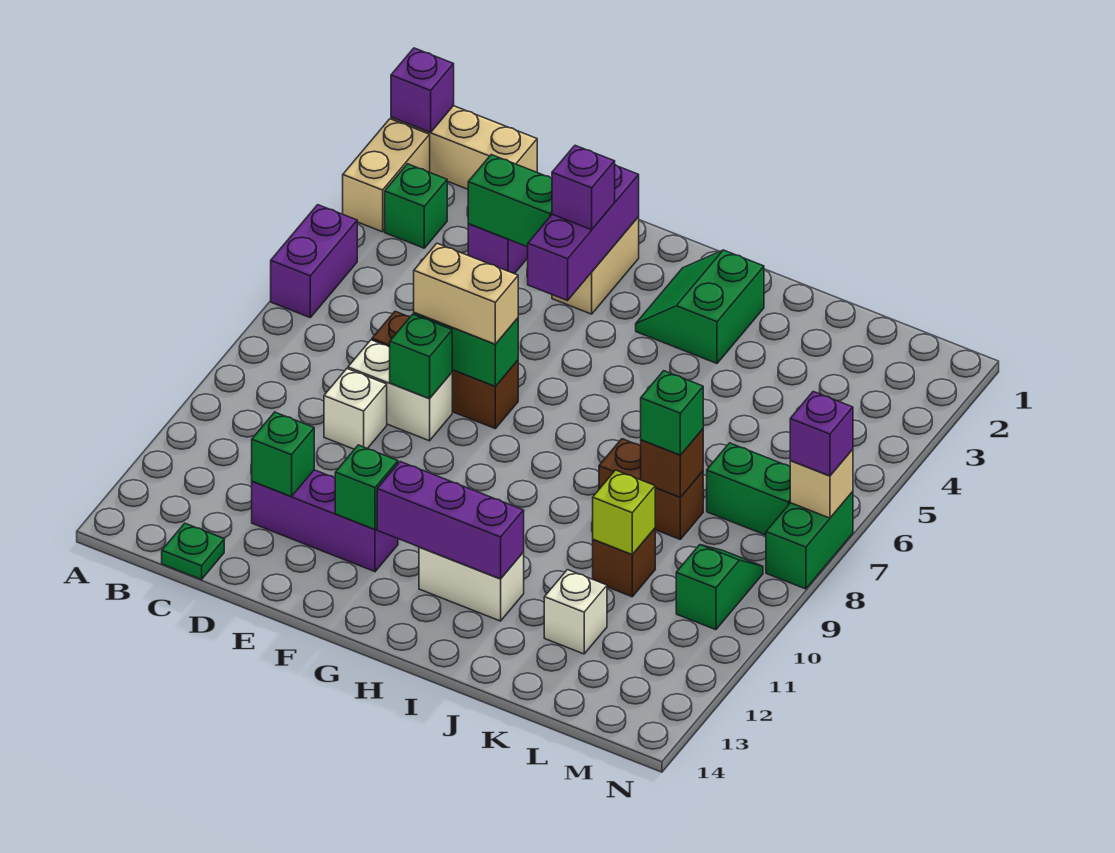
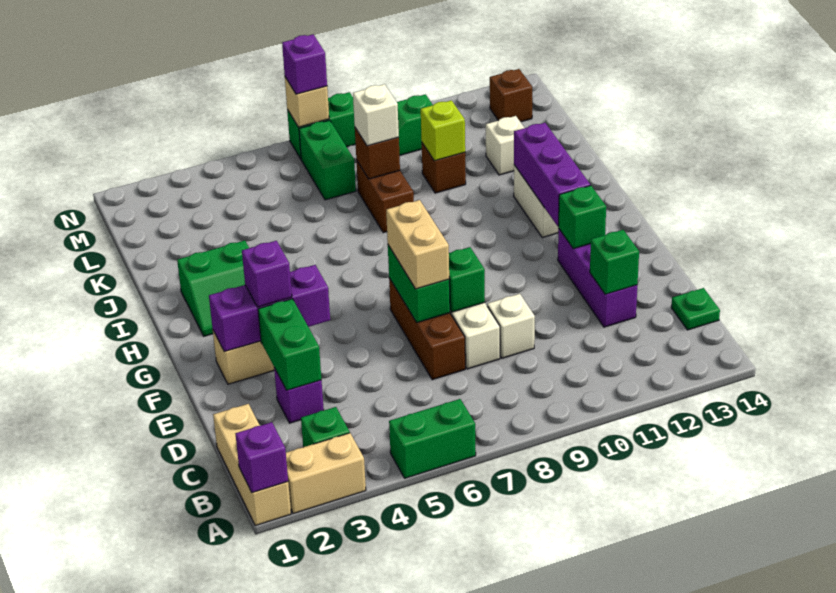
purple 1x2 brick [271,205,357,317] -> green 1x2 brick [389,399,476,478]
green 1x1 brick [641,371,703,455] -> white 1x1 brick [353,84,399,146]
none -> brown 1x1 brick [490,69,532,122]

